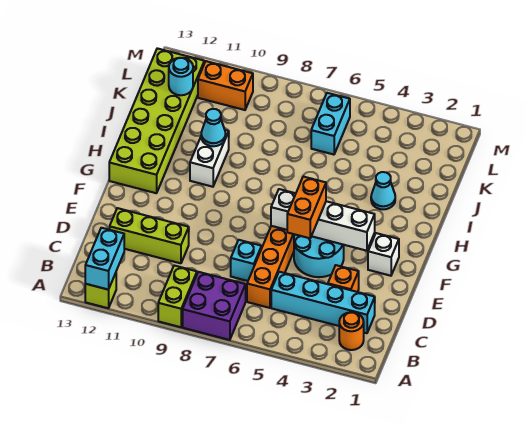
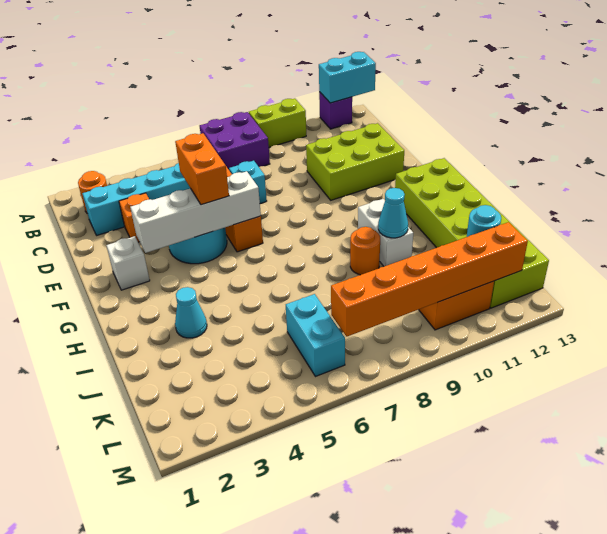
lime 1x2 brick [158,266,197,327] -> lime 1x2 brick turned to [249,99,306,147]
lime 1x1 brick [85,273,116,308] -> purple 1x1 brick [319,92,352,129]
cyan 1x2 brick [85,228,124,290] -> cyan 1x2 brick turned to [319,52,376,103]
lime 1x3 brick [110,208,189,263] -> lime 2x3 brick [306,123,404,200]
none -> orange 1x1 round brick [350,227,380,275]
none -> orange 1x6 brick [331,222,528,336]

